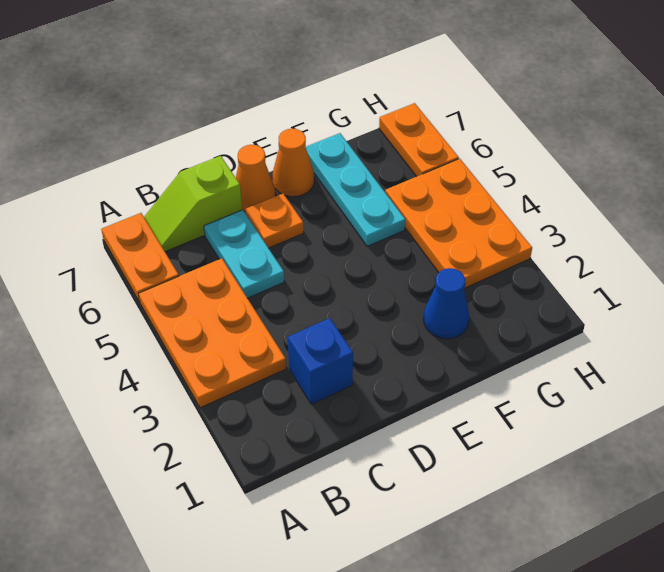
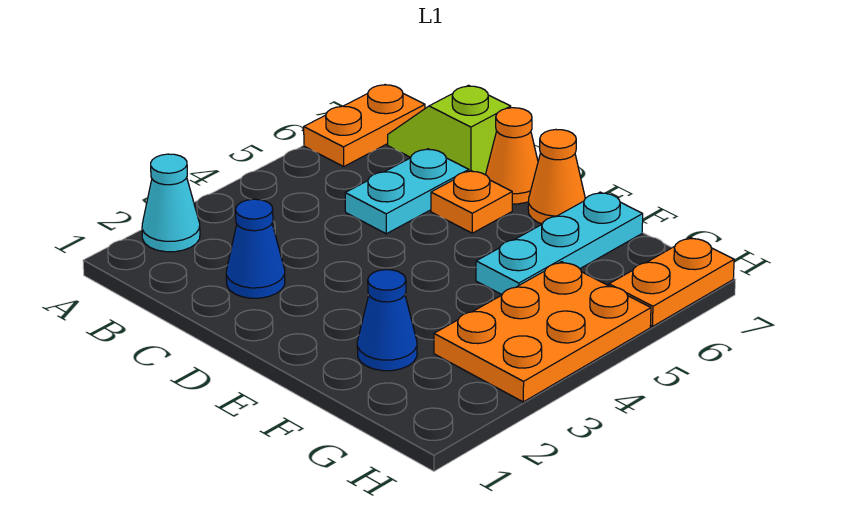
none -> cyan 1x1 cone [142,154,200,252]
orange 2x3 plate [138,258,286,408] -> none
blue 1x1 brick [288,318,353,404] -> blue 1x1 cone [226,199,285,298]

